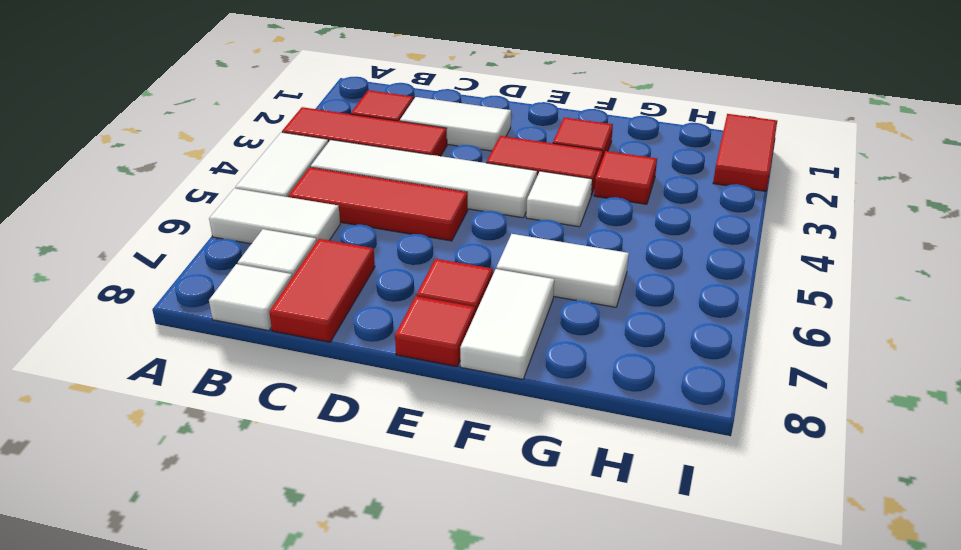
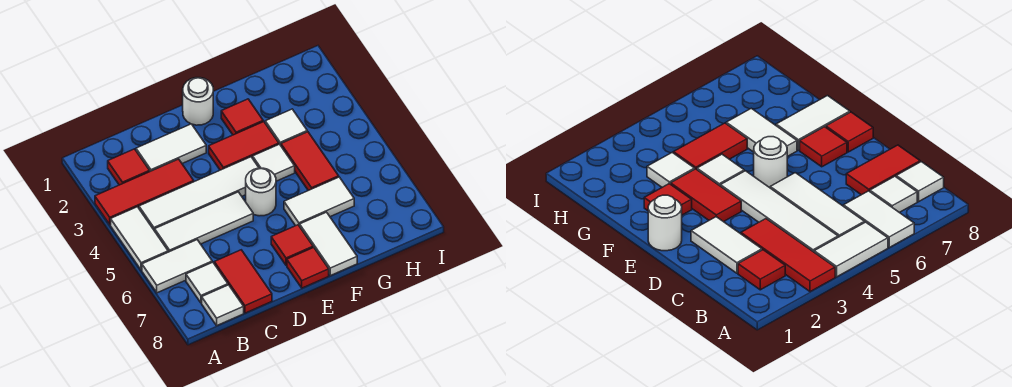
red 1x3 tile [288,167,468,241] -> white 1x3 tile [155,192,253,252]
none -> white 1x1 round brick [183,78,213,125]
none -> white 1x1 round brick [246,168,276,216]
red 1x1 tile [594,151,657,204] -> white 1x1 tile [265,109,307,145]
red 1x2 tile [713,114,777,191] -> red 1x2 tile moved to [281,132,339,191]

